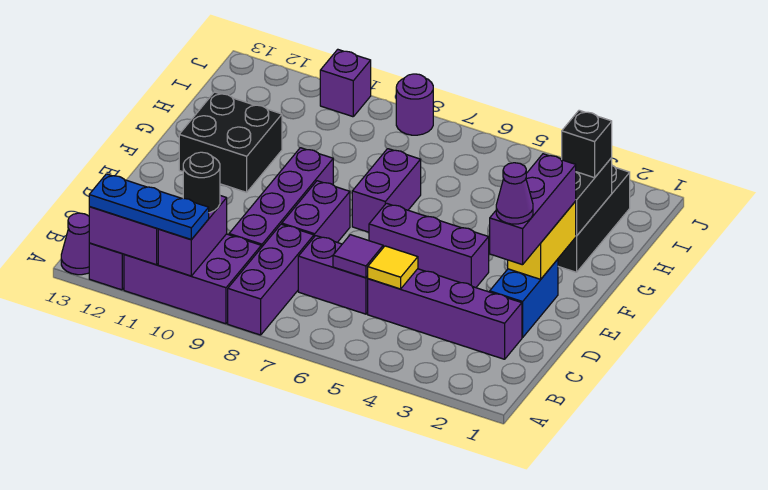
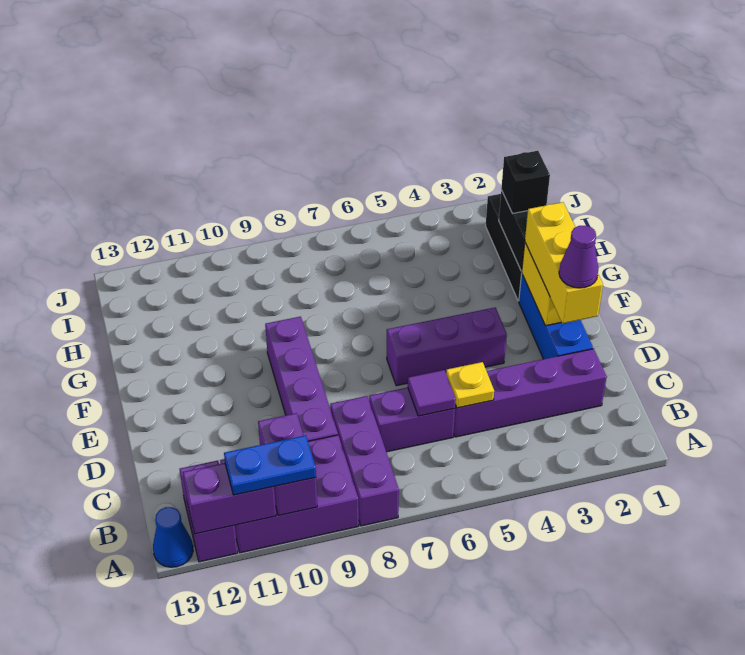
blue 1x3 plate [89,174,209,240] -> blue 1x2 plate [224,435,316,495]
purple 1x1 cone [61,213,89,275] -> blue 1x1 cone [153,507,193,567]
black 1x1 round brick [183,152,220,213] -> none
yellow 1x1 tile [367,246,418,289] -> yellow 1x1 plate [446,362,494,408]
blue 1x2 brick [490,259,558,338] -> blue 1x3 brick [519,274,593,359]
purple 1x3 brick [490,154,576,265] -> yellow 1x3 brick [525,202,603,323]
purple 1x2 brick [282,181,350,242] -> none
purple 1x2 brick [352,149,421,232] -> none
black 2x2 brick [179,92,282,192] -> none
purple 1x1 round brick [396,74,433,135] -> none
purple 1x1 brick [320,49,371,117] -> none

